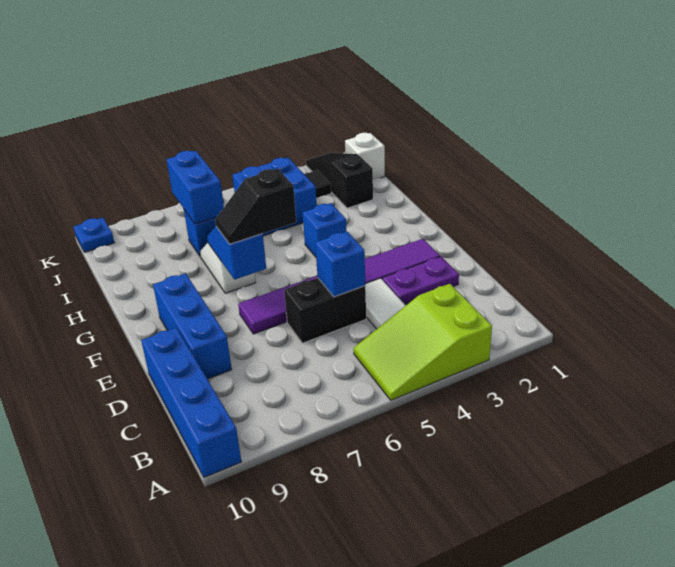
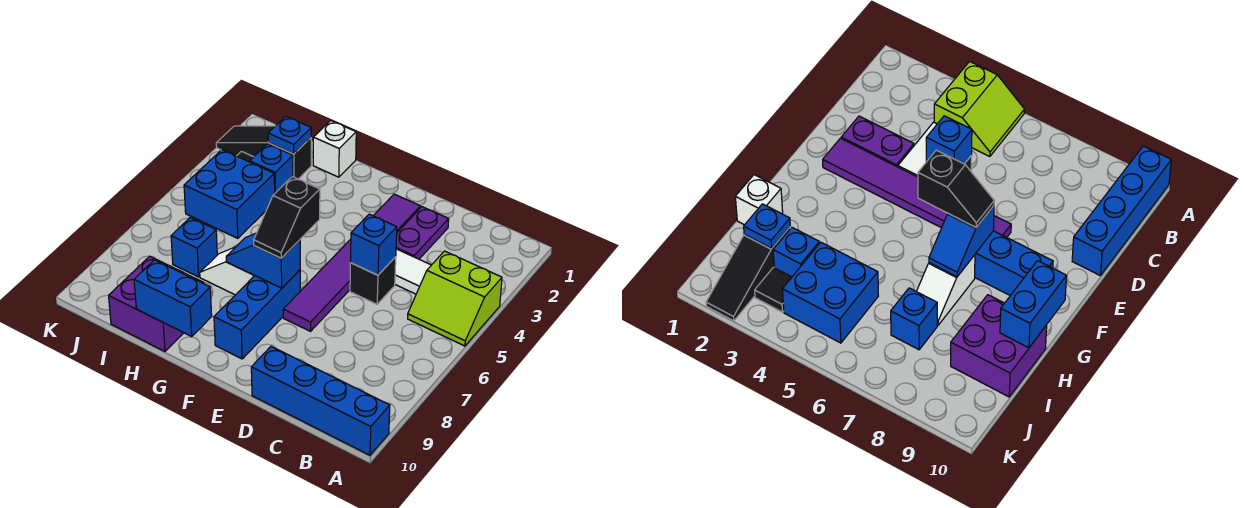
lime 2x3 slope [354,284,492,400] -> lime 2x2 slope [408,251,502,346]
black 1x2 brick [284,278,366,343] -> black 1x1 brick [350,257,396,304]
blue 1x3 brick [153,273,232,379] -> blue 1x3 brick turned to [214,270,300,359]
blue 1x1 brick [303,203,347,257] -> blue 1x1 brick moved to [250,144,293,193]
none -> purple 2x2 brick [109,256,204,351]
blue 1x2 brick [166,151,224,224] -> blue 1x2 brick moved to [134,260,212,336]
white 1x1 brick [345,133,385,180] -> white 1x1 brick moved to [313,121,356,177]
blue 1x1 plate [74,218,114,252] -> blue 1x1 plate moved to [268,117,311,154]

